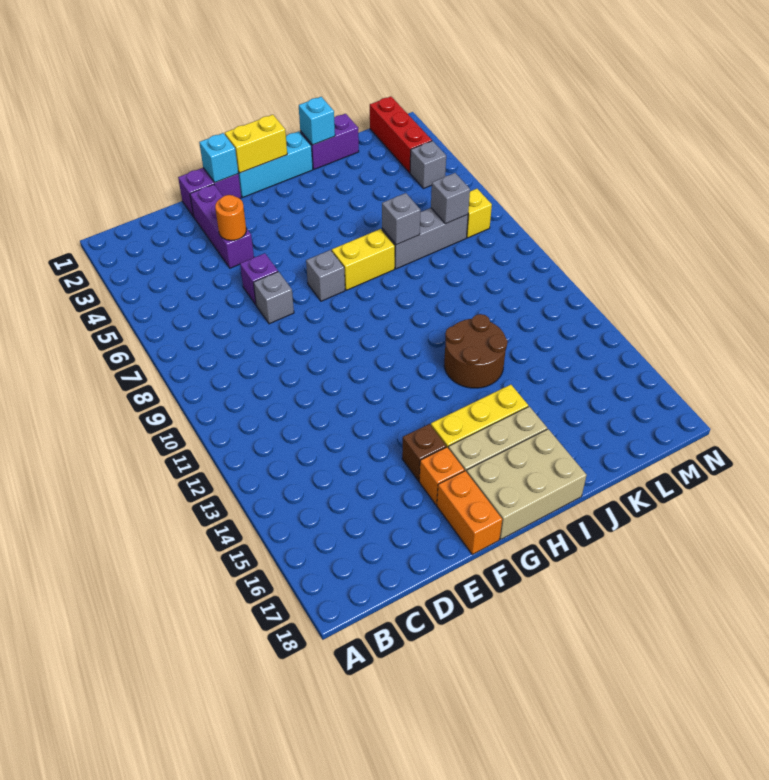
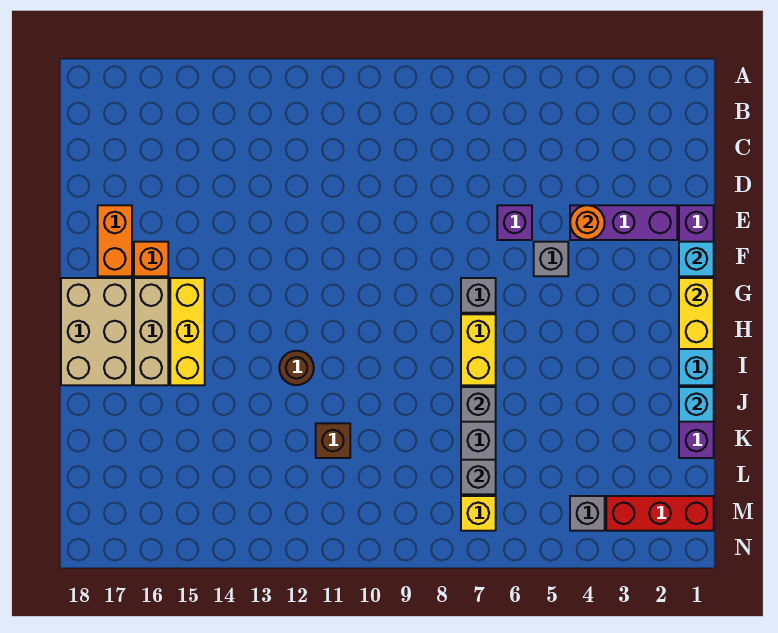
grey 1x1 brick [253,272,294,324] -> grey 1x1 brick moved to [534,242,568,276]
brown 1x1 brick [402,424,446,481] -> brown 1x1 brick moved to [316,423,350,458]
orange 1x2 brick [437,471,502,554] -> orange 1x2 brick turned to [98,205,132,276]
brown 2x2 round brick [444,314,507,388] -> brown 1x1 round brick [279,351,314,385]

